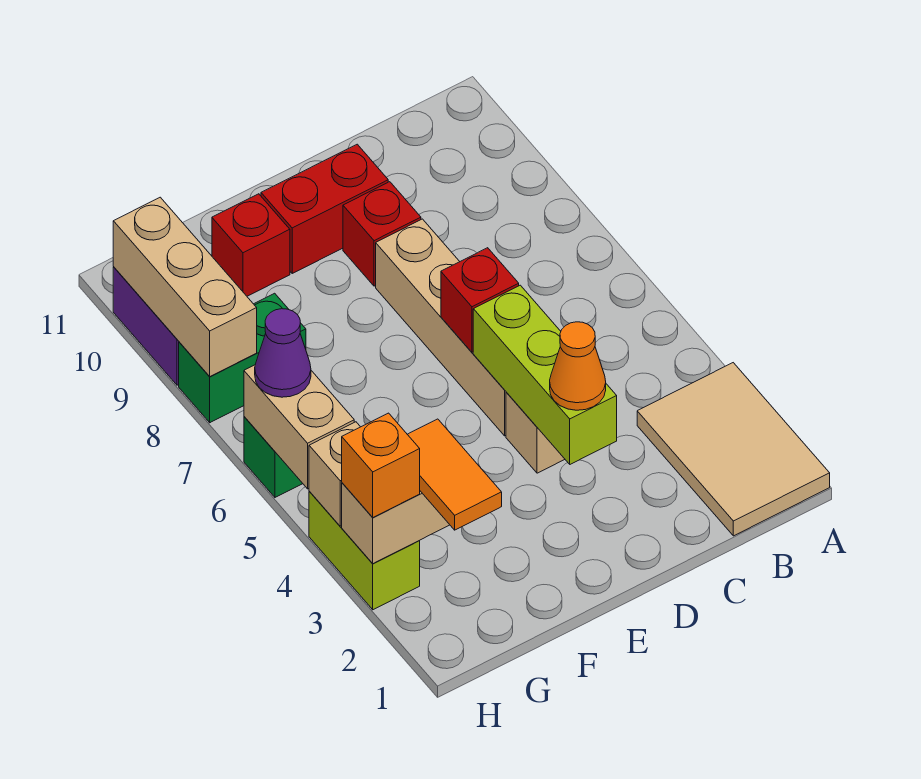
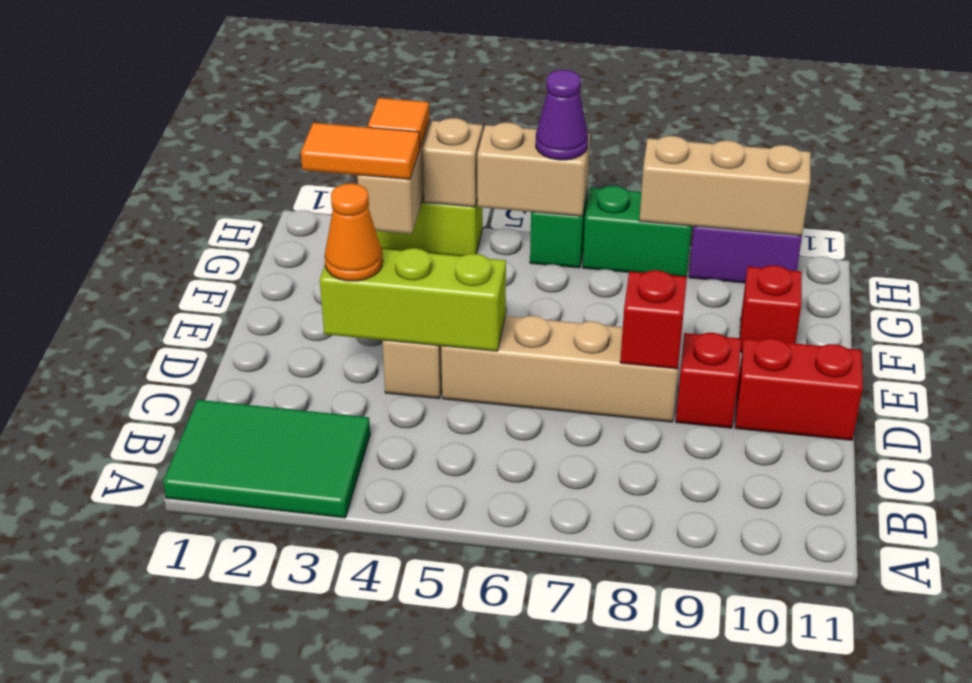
tan 2x3 tile [637,363,830,536] -> green 2x3 tile [163,400,370,518]
red 1x1 brick [441,248,519,352] -> red 1x1 brick moved to [620,270,687,369]
red 1x2 brick [261,144,388,273] -> red 1x2 brick turned to [735,338,863,440]
green 1x2 brick [179,293,306,423] -> green 1x2 brick turned to [583,186,691,277]
orange 1x1 brick [342,413,420,517] -> orange 1x1 tile [368,98,429,147]

